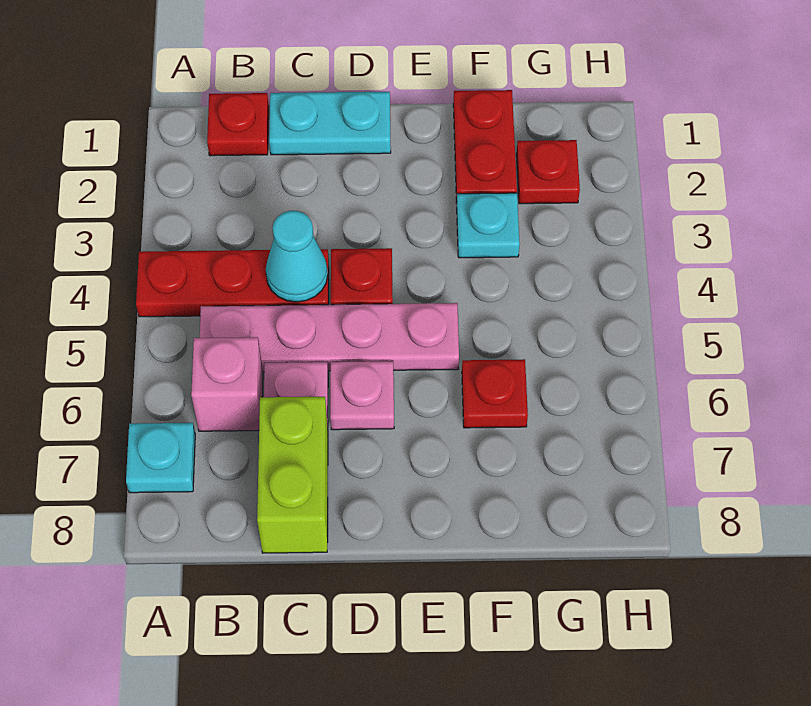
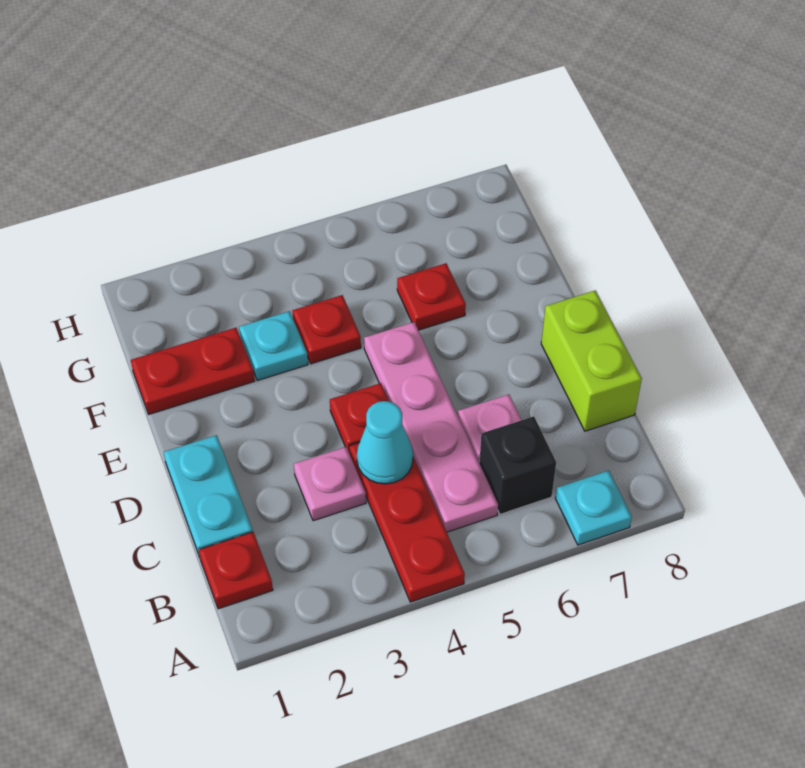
pink 1x1 brick [191,337,263,431] -> black 1x1 brick [479,416,556,514]
lime 1x2 brick [257,397,328,553] -> lime 1x2 brick turned to [541,290,642,431]
pink 1x1 plate [330,361,394,430] -> pink 1x1 plate moved to [294,447,366,521]
red 1x1 plate [516,140,580,204] -> red 1x1 plate moved to [292,295,361,364]

